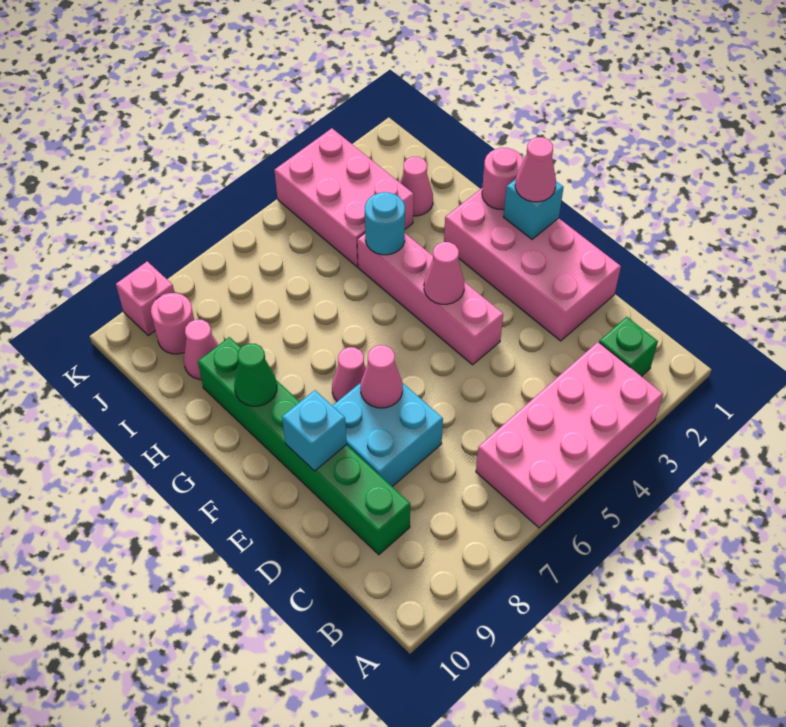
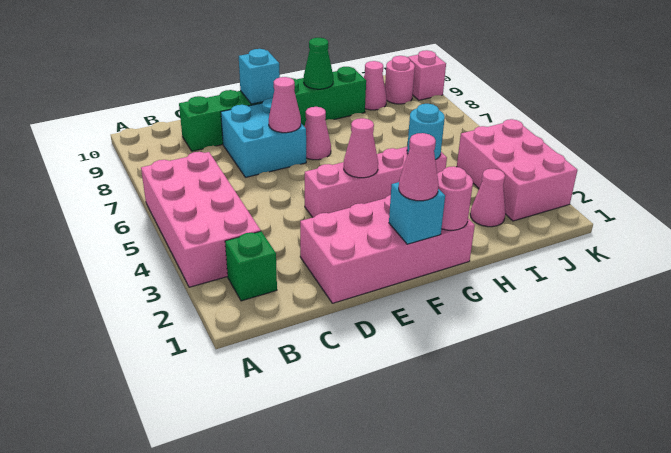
pink 2x3 brick [274,128,414,267] -> pink 2x3 brick turned to [457,119,577,221]

